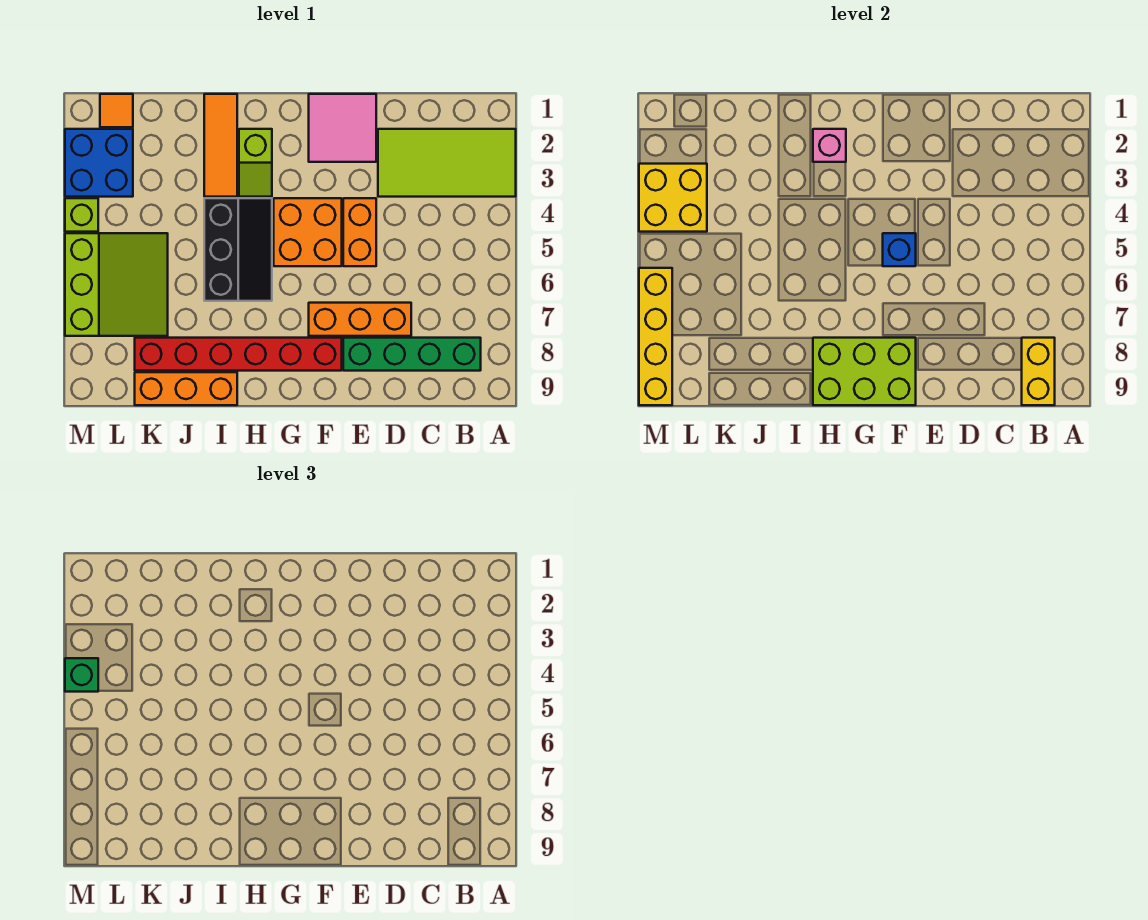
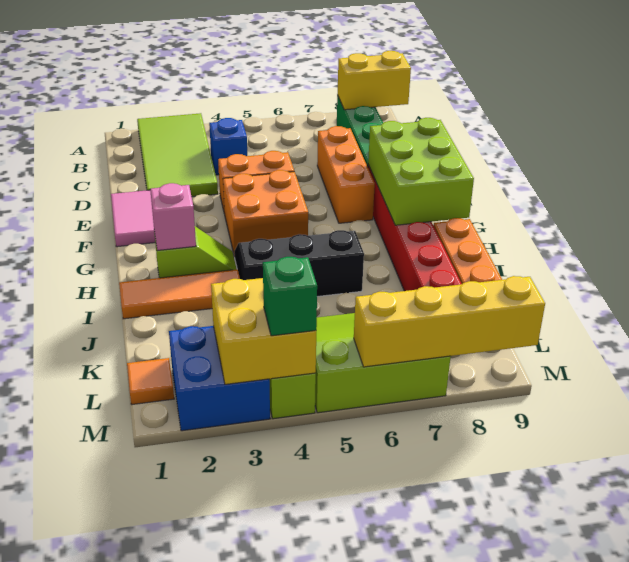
blue 1x1 brick [883,233,916,266] -> blue 1x1 brick moved to [209,118,247,175]

